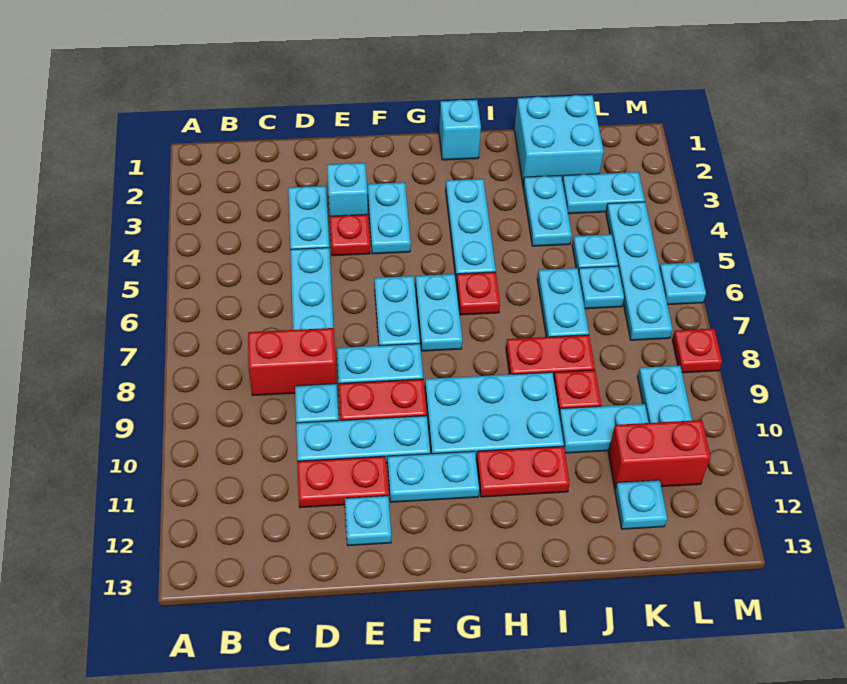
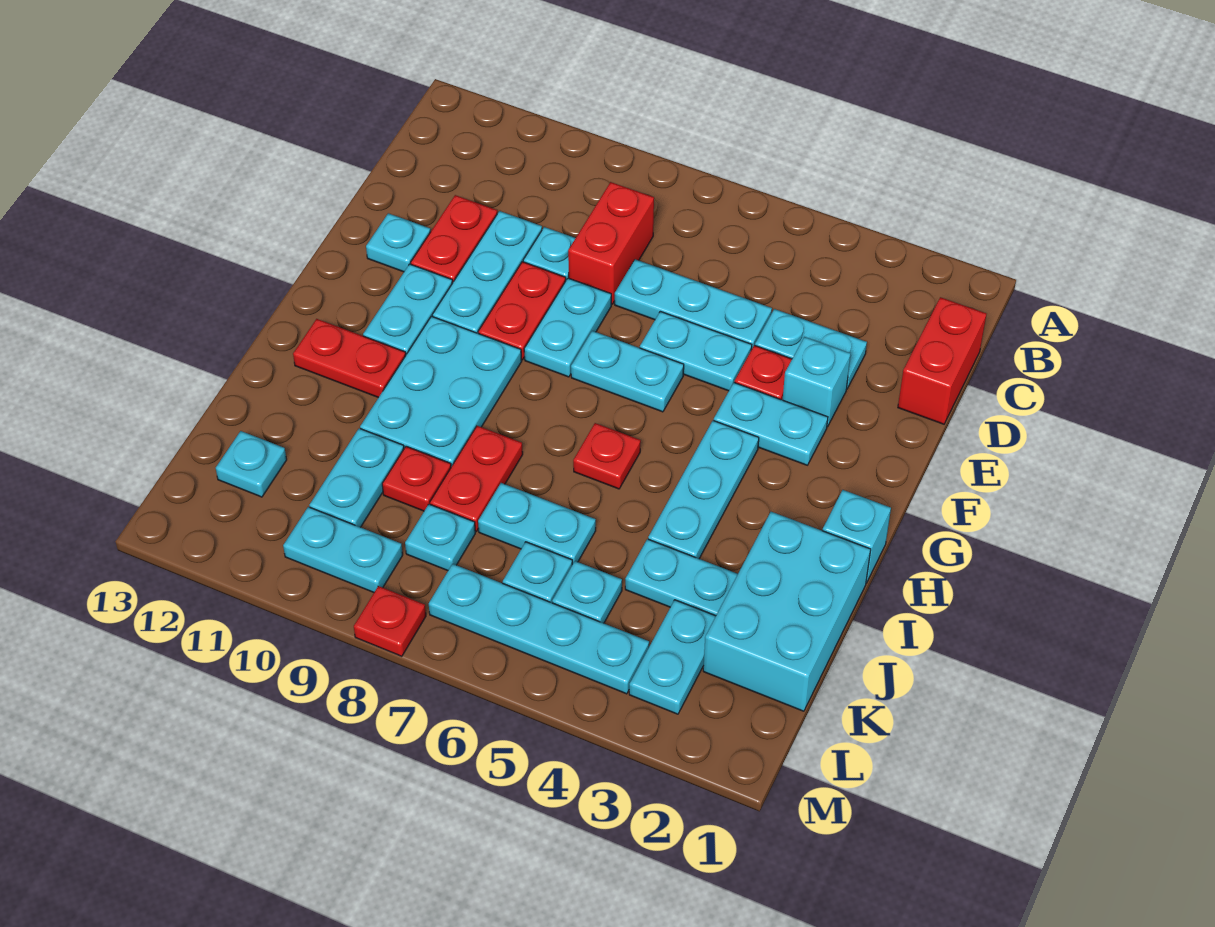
cyan 1x2 plate [415,274,462,351] -> cyan 1x2 plate moved to [640,311,752,391]
cyan 1x3 plate [446,179,496,279] -> cyan 1x3 plate turned to [648,420,759,559]
red 1x2 plate [476,446,570,497] -> red 1x2 plate turned to [293,319,406,398]
cyan 2x2 brick [514,95,604,184] -> cyan 2x3 brick [703,512,871,711]
red 1x2 brick [608,420,710,489] -> red 1x2 brick moved to [898,297,986,424]
cyan 1x1 plate [659,262,706,305] -> cyan 1x1 plate moved to [405,504,475,571]

